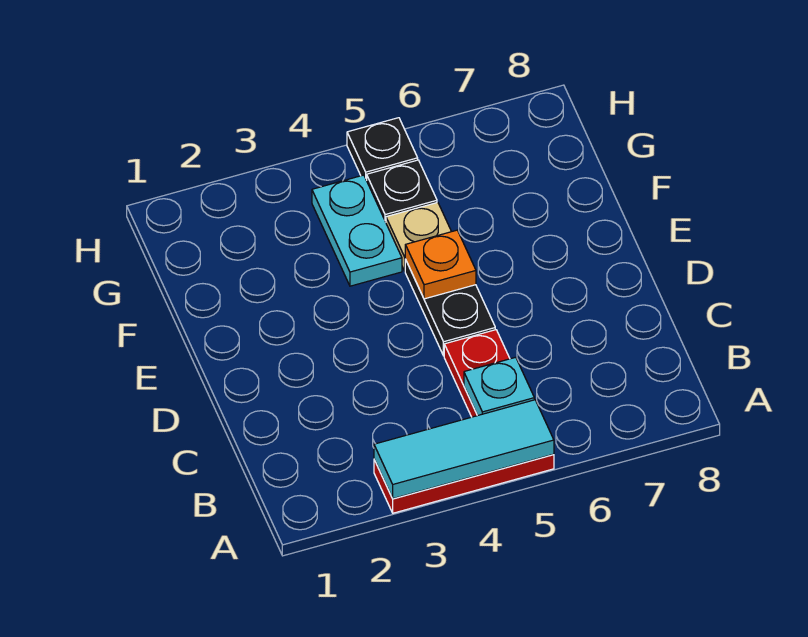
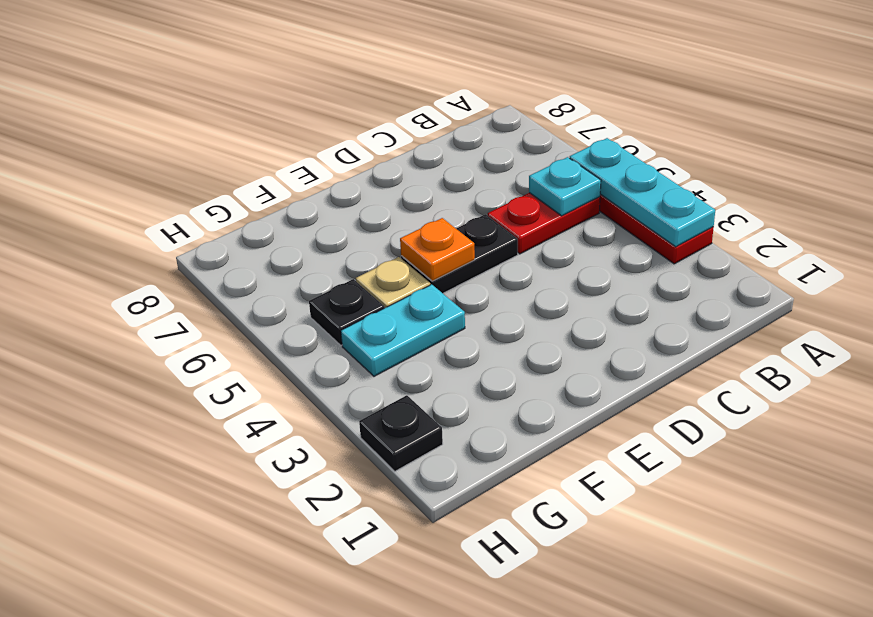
cyan 1x3 tile [374,400,554,499] -> cyan 1x3 plate [570,138,715,247]
black 1x1 plate [347,118,418,180] -> black 1x1 plate moved to [359,395,443,471]

